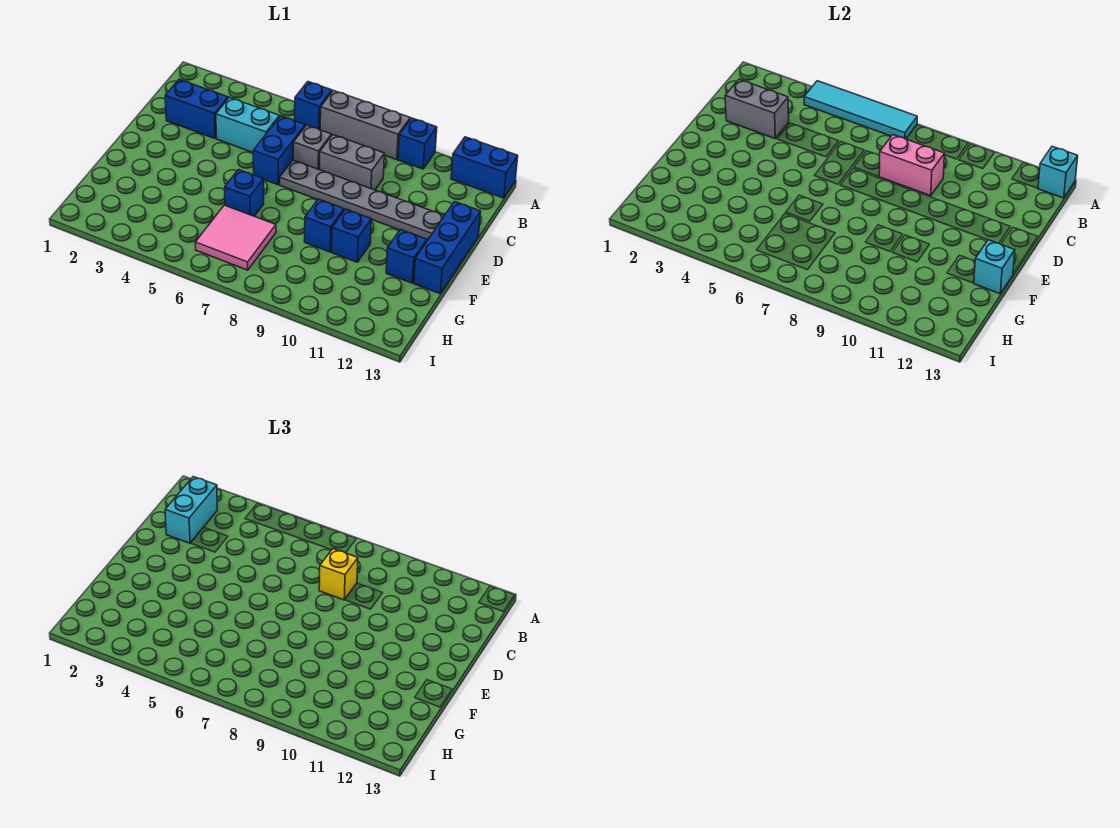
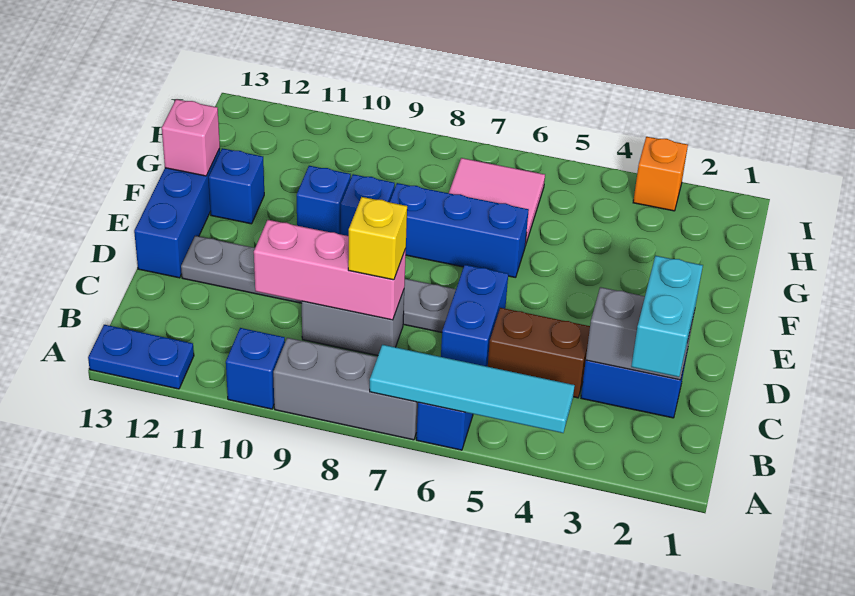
blue 1x2 brick [451,137,518,198] -> blue 1x2 plate [88,325,194,389]
cyan 1x1 brick [1038,146,1078,198] -> none
cyan 1x2 brick [216,98,279,152] -> brown 1x2 brick [488,308,590,398]
grey 1x1 brick [293,125,331,170] -> none
pink 1x2 brick [879,135,944,196] -> pink 1x3 brick [254,220,406,320]
blue 1x1 brick [225,170,264,216] -> blue 1x3 brick [390,183,529,278]
cyan 1x1 brick [974,240,1015,294] -> pink 1x1 brick [162,99,220,176]
none -> orange 1x1 brick [633,137,688,211]

